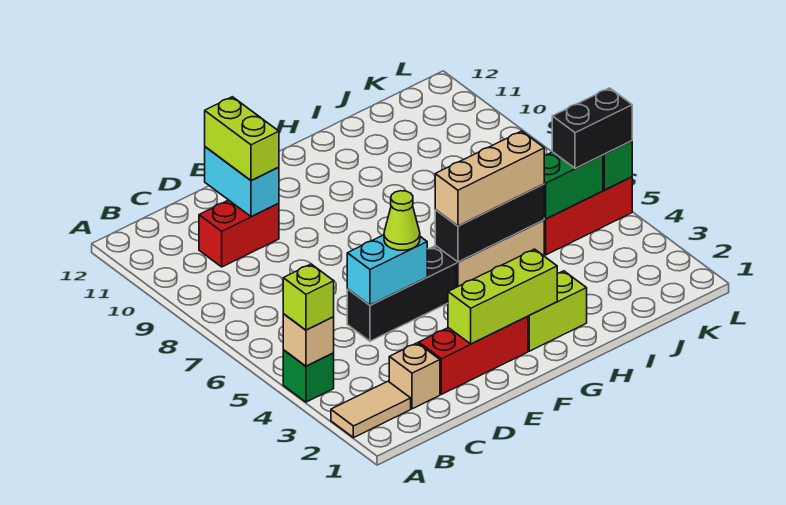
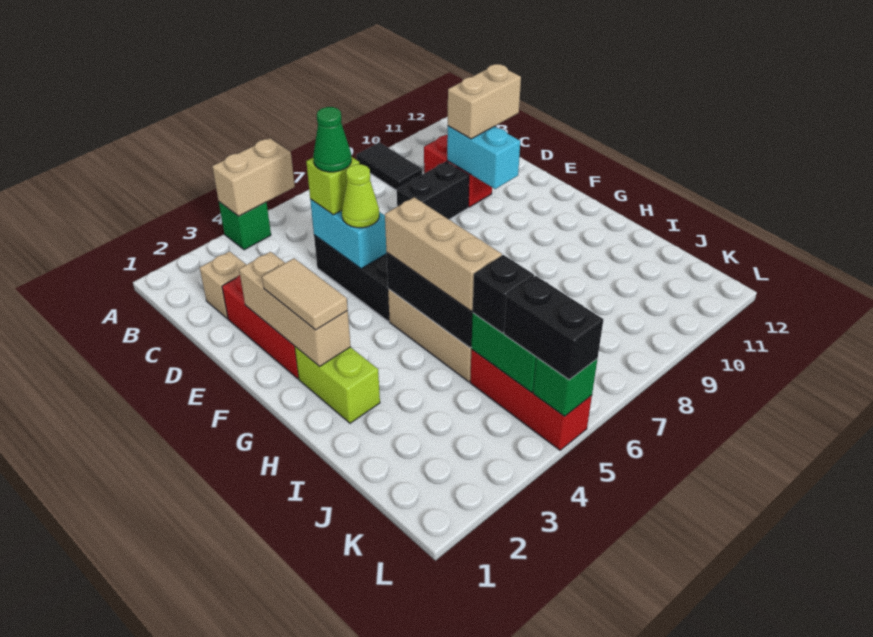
tan 1x2 tile [331,381,411,438] -> tan 1x2 tile moved to [262,258,348,330]
tan 1x1 brick [283,314,334,366] -> tan 1x2 brick [212,138,295,216]
lime 1x1 brick [283,264,334,330] -> lime 1x1 brick moved to [306,157,359,215]
none -> black 1x2 tile [356,143,422,190]
none -> green 1x1 cone [313,107,351,172]
none -> black 1x2 brick [397,162,469,219]
cyan 1x2 brick [205,147,279,217] -> cyan 1x2 brick turned to [447,126,520,189]
lime 1x2 brick [205,97,279,181] -> tan 1x2 brick [448,64,521,139]
lime 1x3 brick [448,249,557,344] -> tan 1x3 brick [239,252,351,367]
none -> black 1x1 brick [473,255,534,333]

